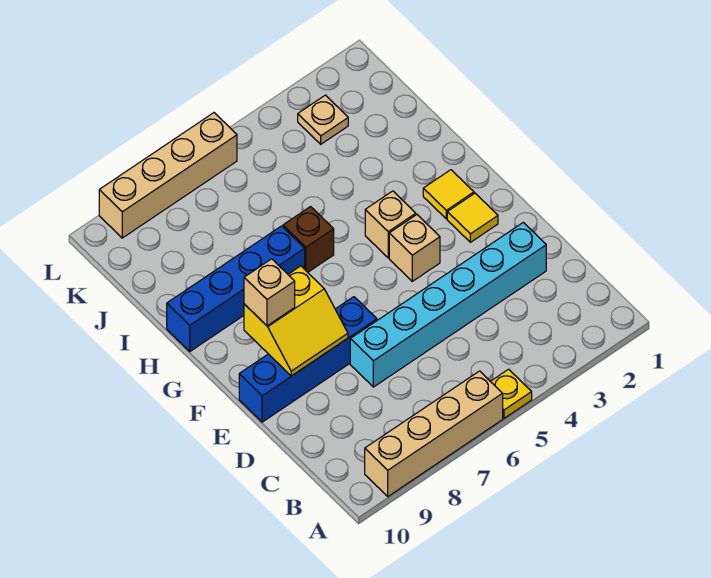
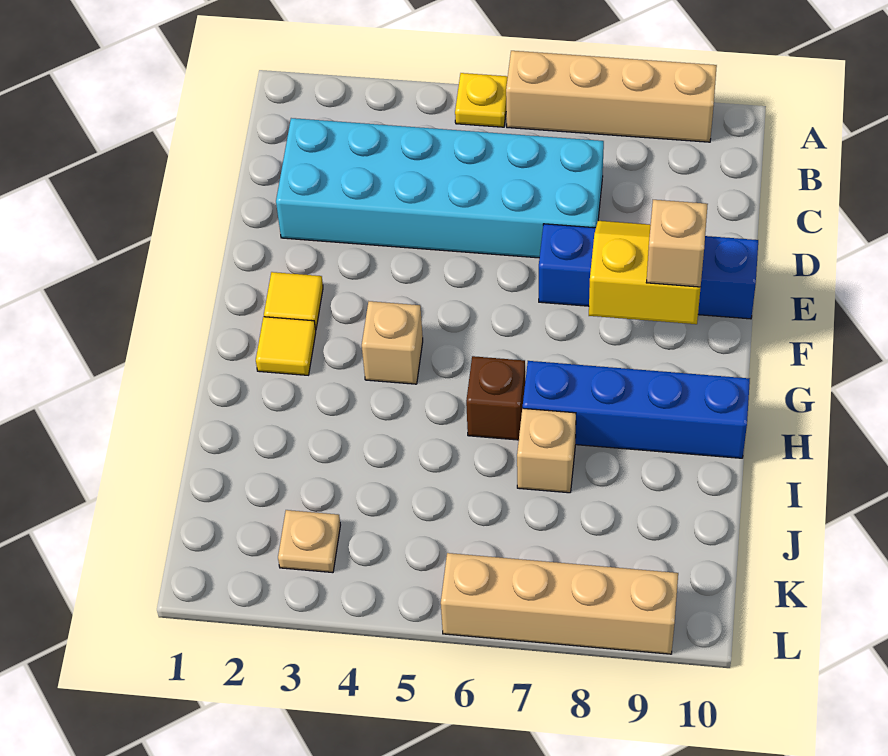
cyan 1x6 brick [350,222,546,387] -> cyan 2x6 brick [276,118,604,258]
tan 1x1 brick [389,215,440,281] -> tan 1x1 brick moved to [517,408,576,493]

